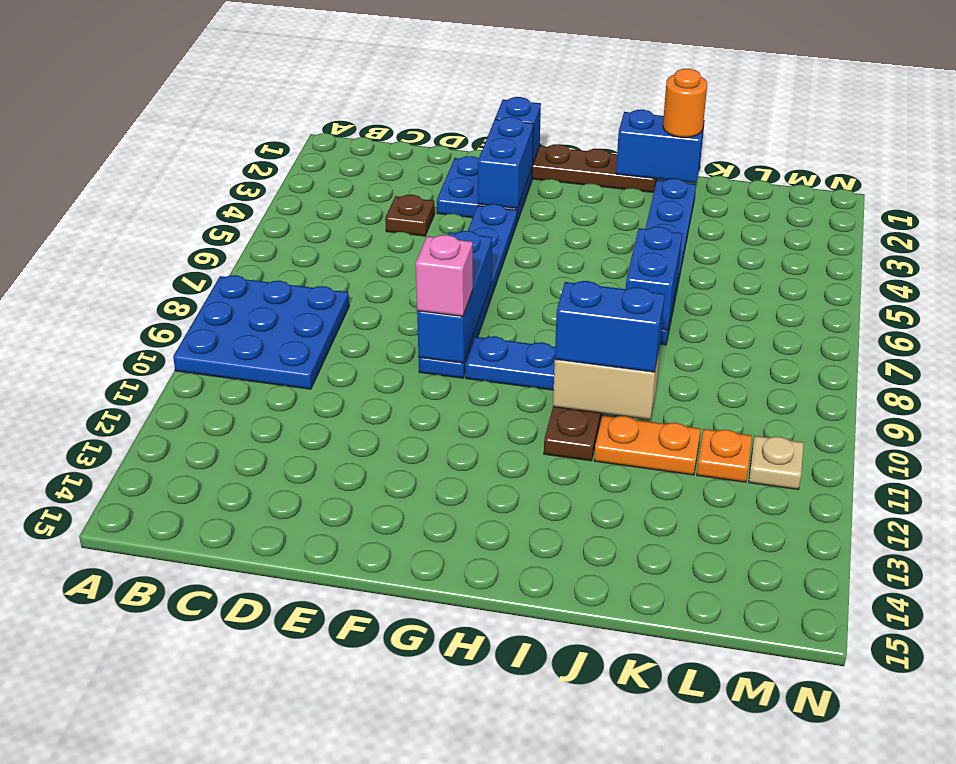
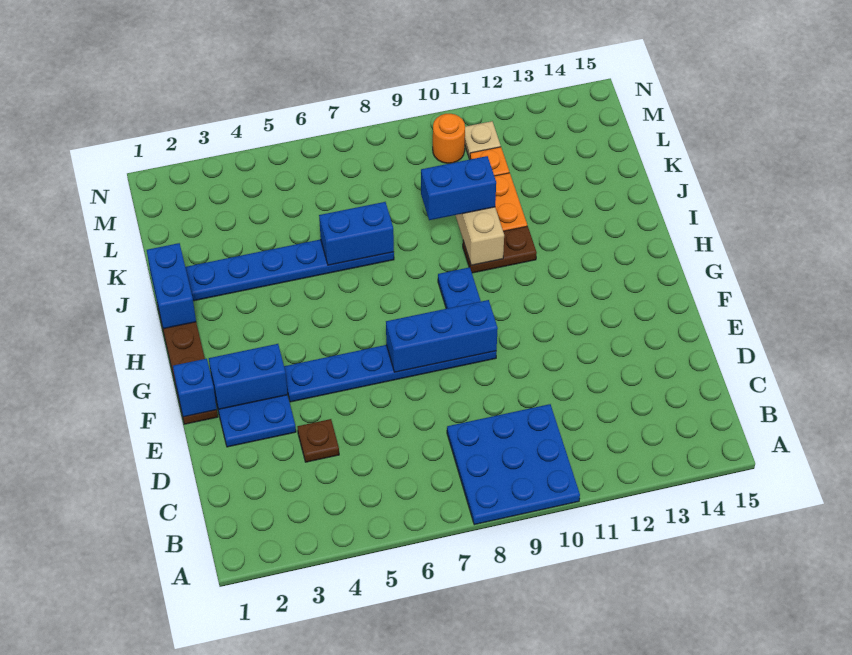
pink 1x1 brick [416,235,473,316] -> none
blue 1x2 brick [555,281,665,372] -> blue 1x2 brick turned to [421,156,496,220]
orange 1x1 round brick [663,69,707,137] -> orange 1x1 round brick moved to [433,114,465,163]

